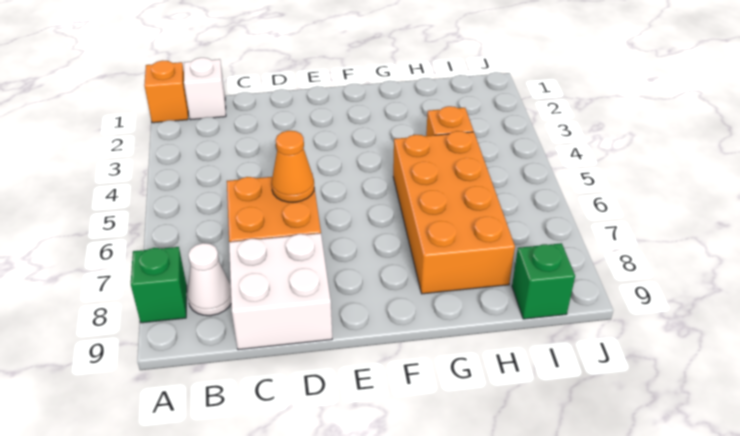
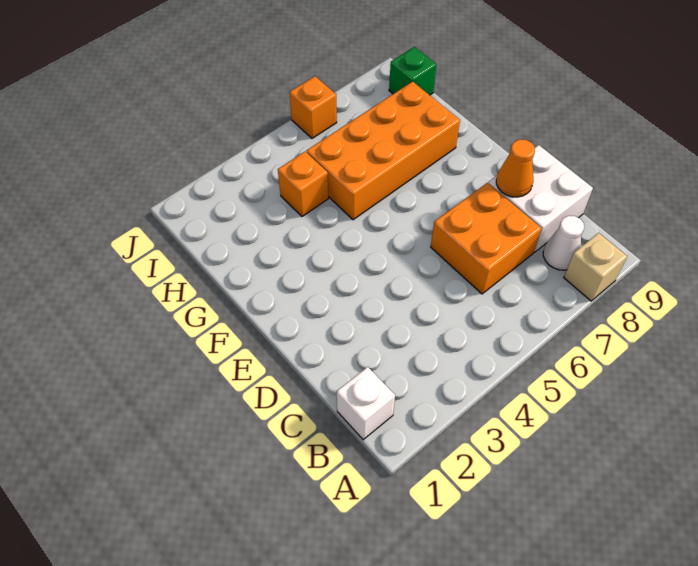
orange 1x1 brick [144,61,188,123] -> orange 1x1 brick moved to [289,76,337,138]
green 1x1 brick [131,247,187,323] -> tan 1x1 brick [564,233,627,301]
orange 1x1 cone [271,131,314,202] -> orange 1x1 cone moved to [496,139,535,197]

